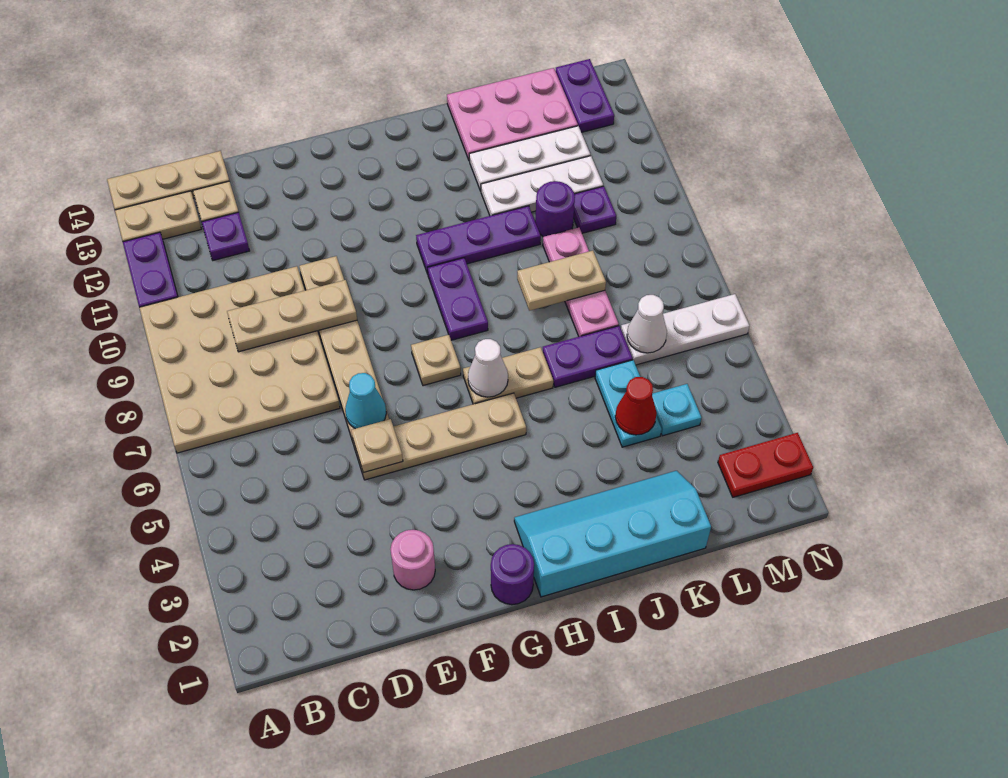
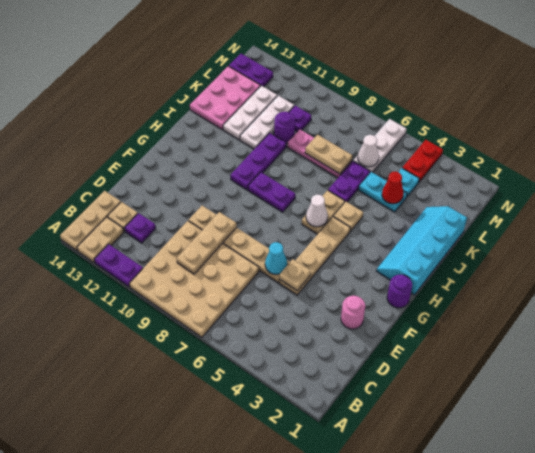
tan 1x1 plate [411,335,461,386] -> tan 1x1 plate moved to [333,202,363,231]
tan 1x2 plate [517,251,606,311] -> tan 1x2 plate turned to [305,135,352,174]
red 1x2 plate [718,433,813,497] -> red 1x2 plate moved to [402,140,443,182]

